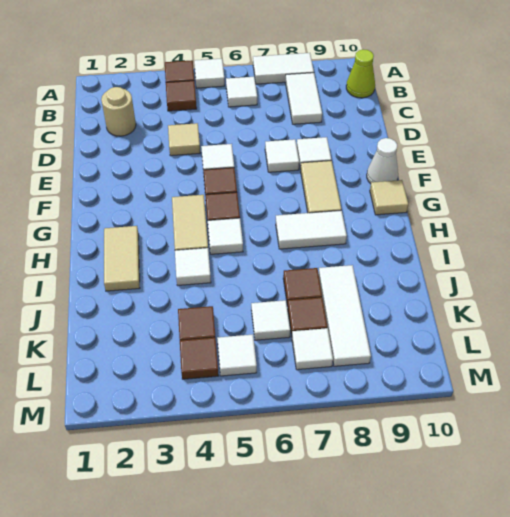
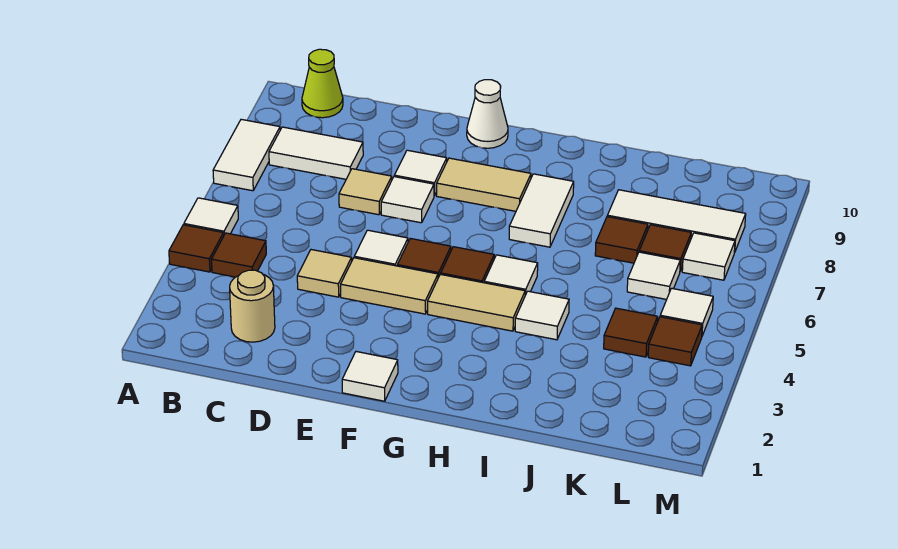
white 1x1 tile [226,77,257,107] -> white 1x1 tile moved to [342,352,398,401]
tan 1x1 tile [370,180,408,215] -> tan 1x1 tile moved to [339,169,392,215]
tan 1x2 tile [104,226,140,291] -> tan 1x2 tile moved to [341,258,438,314]

